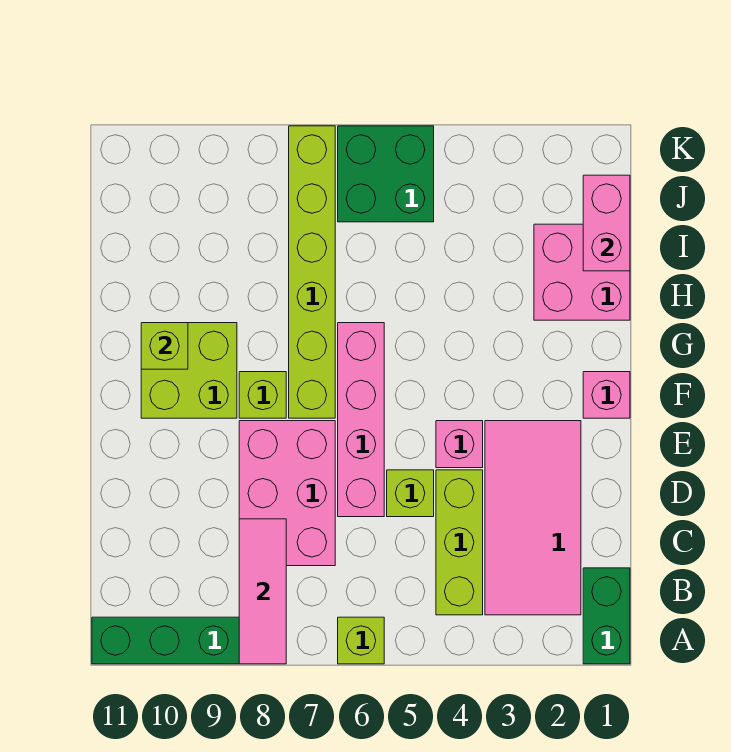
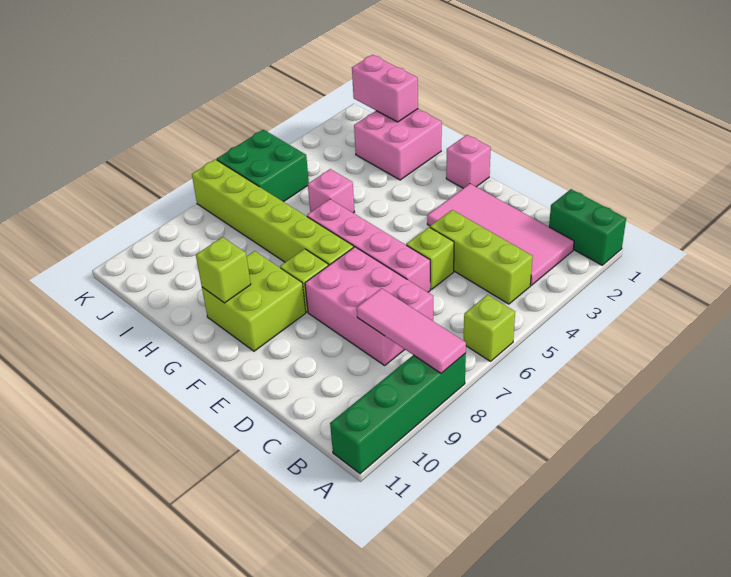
pink 1x1 brick [436,421,483,468] -> pink 1x1 brick moved to [308,169,354,213]

